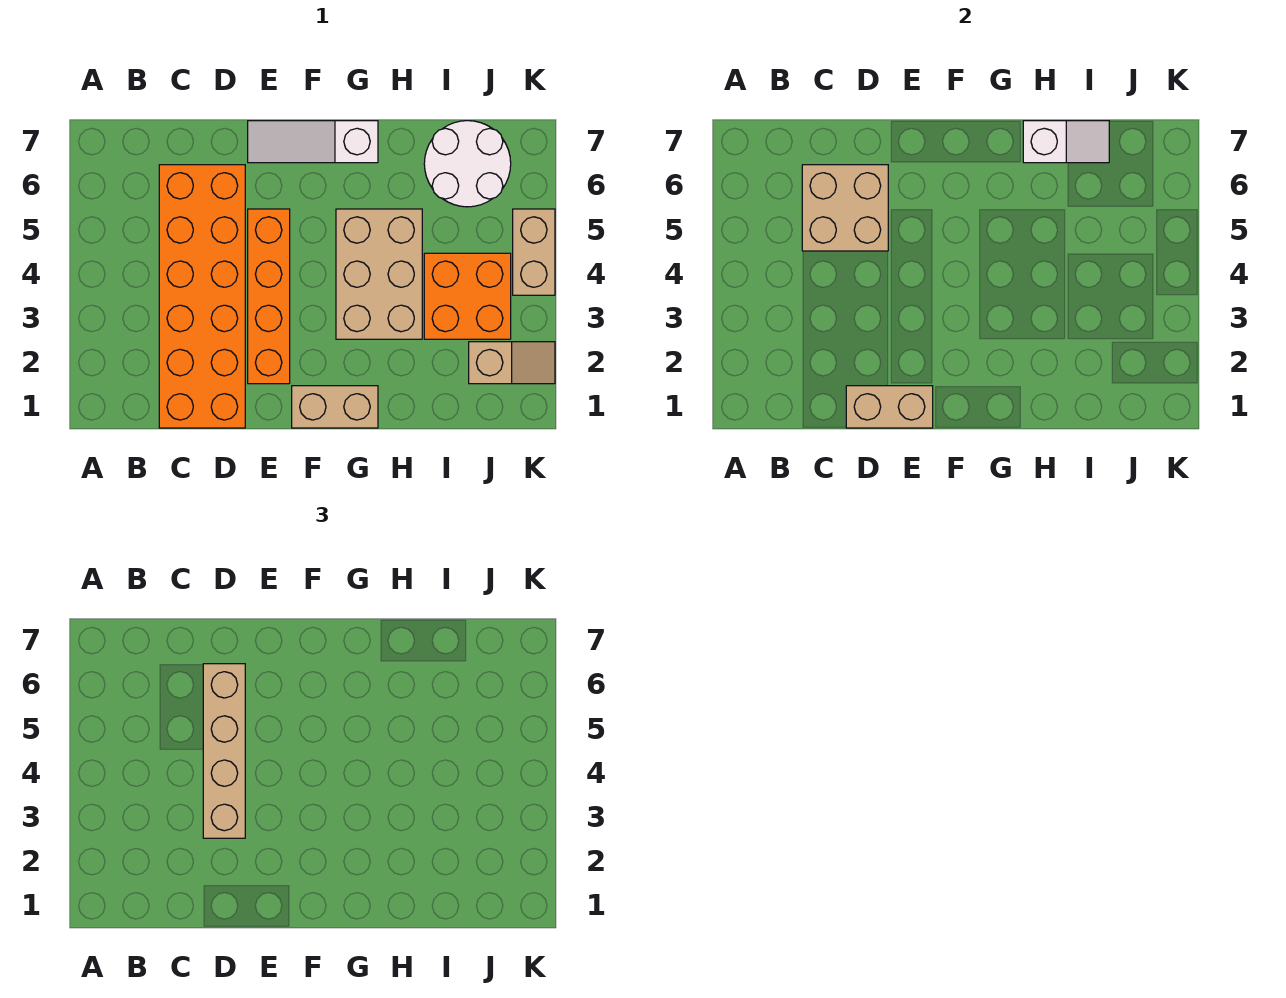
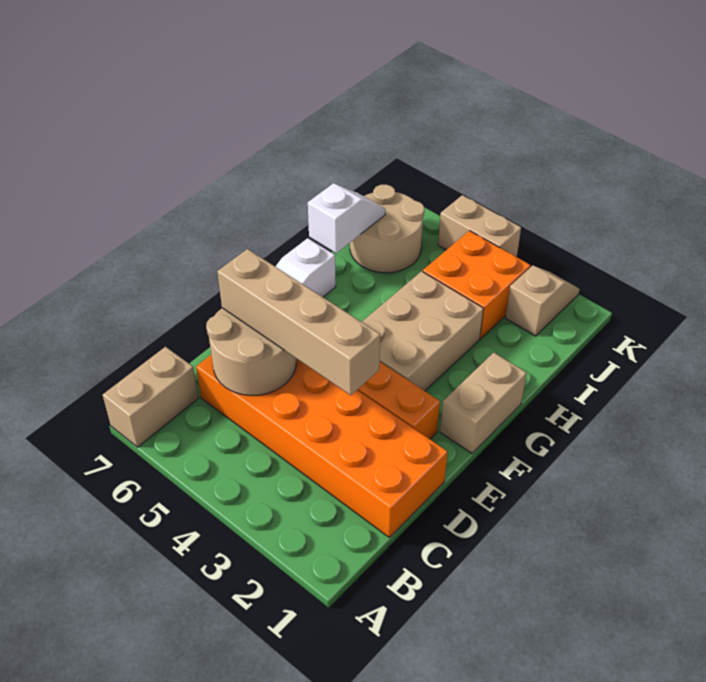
tan 2x2 brick [802,165,888,251] -> tan 2x2 round brick [206,308,296,395]
tan 1x2 brick [846,386,933,428] -> tan 1x2 brick moved to [103,347,198,447]
tan 2x3 brick [336,209,422,339] -> tan 2x3 brick turned to [362,271,484,391]
white 2x2 round brick [424,121,511,207] -> tan 2x2 round brick [350,185,424,273]

